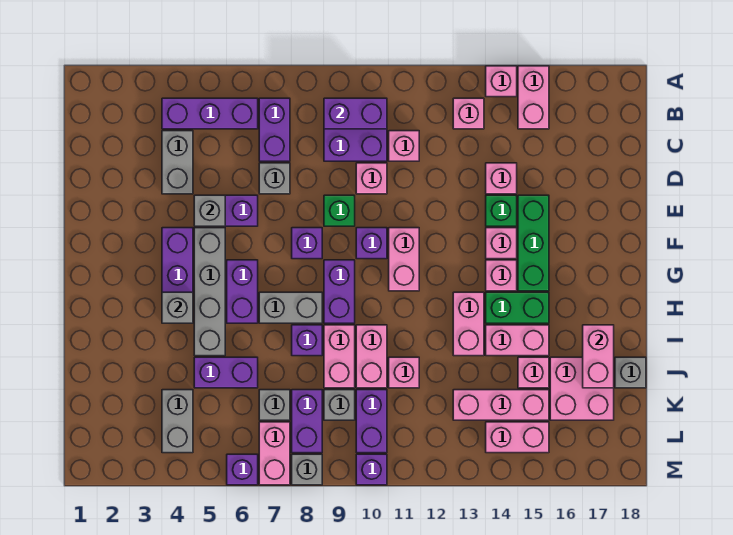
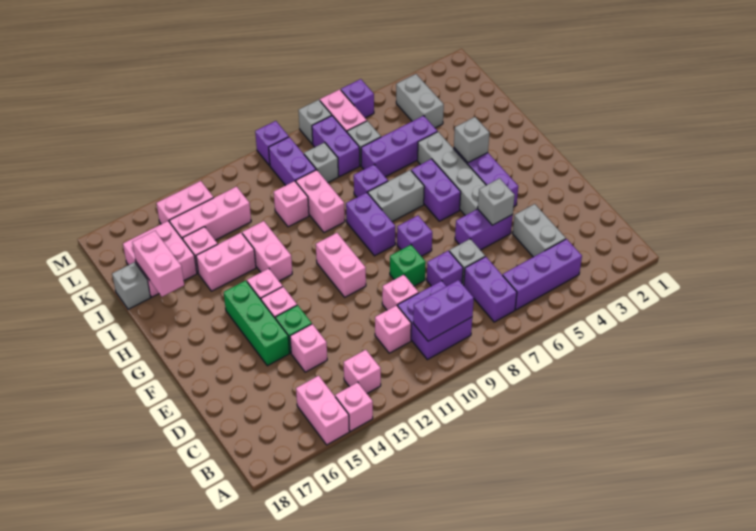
purple 1x1 brick [356,228,387,259] -> purple 1x1 brick moved to [427,251,463,286]
green 1x2 brick [486,292,549,323] -> none
pink 1x2 brick [324,325,355,388] -> none
purple 1x2 brick [194,357,258,388] -> purple 1x3 brick [361,116,437,177]

